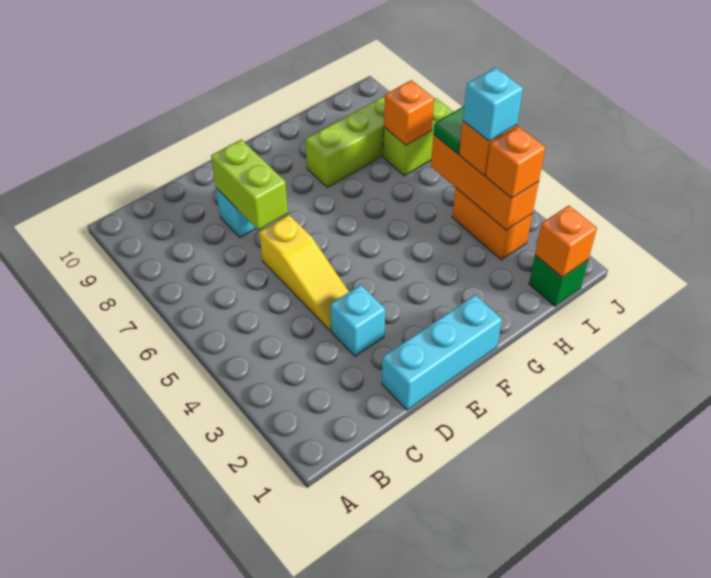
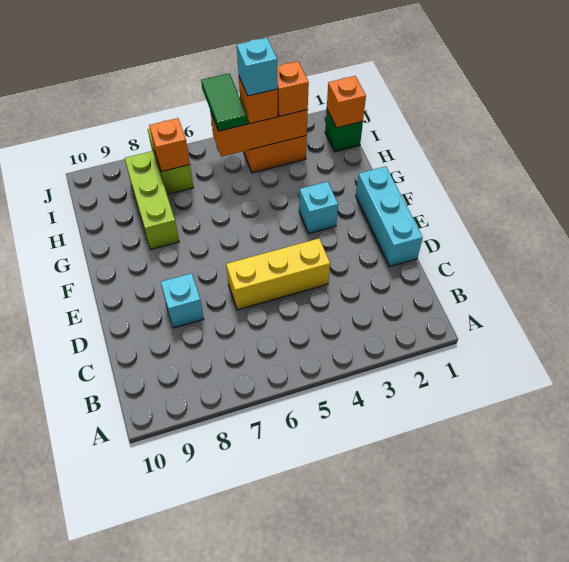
cyan 1x1 brick [331,285,385,356] -> cyan 1x1 brick moved to [299,181,338,234]
yellow 1x3 slope [259,215,349,331] -> yellow 1x3 brick [226,239,330,310]
lime 1x2 brick [211,139,288,230] -> none

